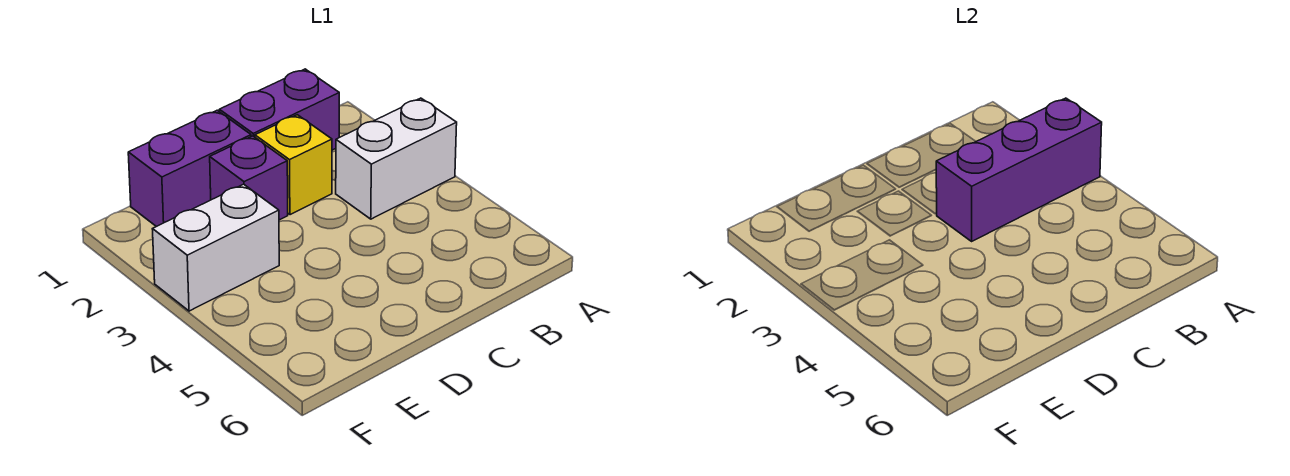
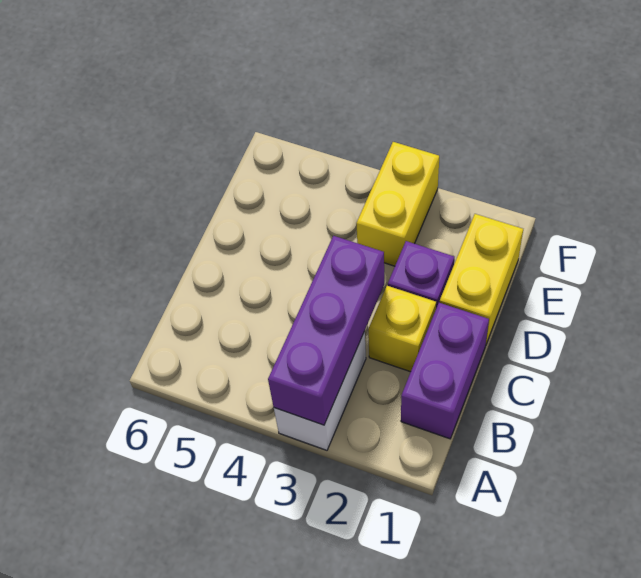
purple 1x2 brick [128,110,251,227] -> yellow 1x2 brick [440,214,523,344]
white 1x2 brick [153,184,279,311] -> yellow 1x2 brick [356,142,439,266]

